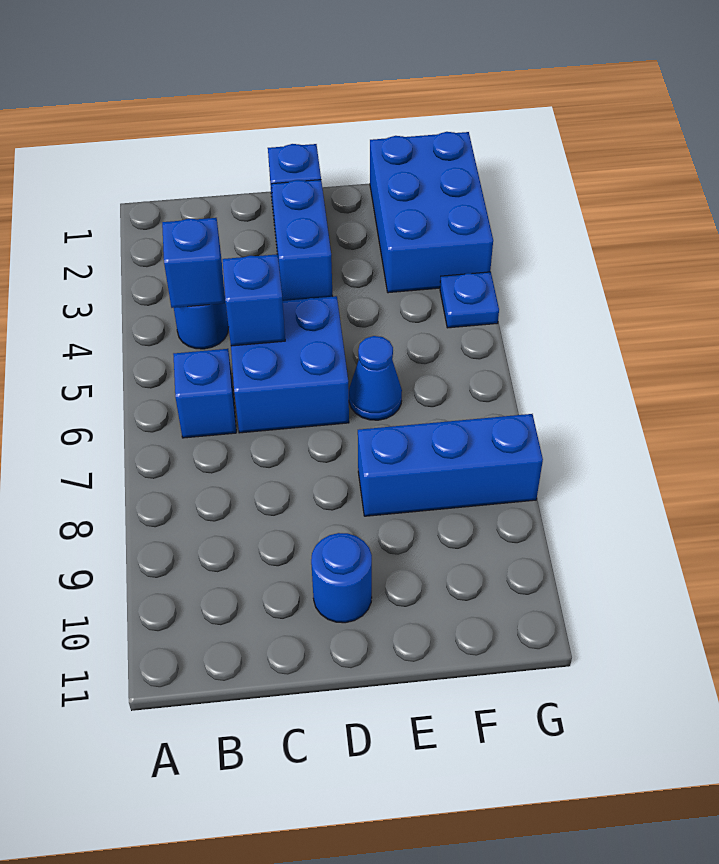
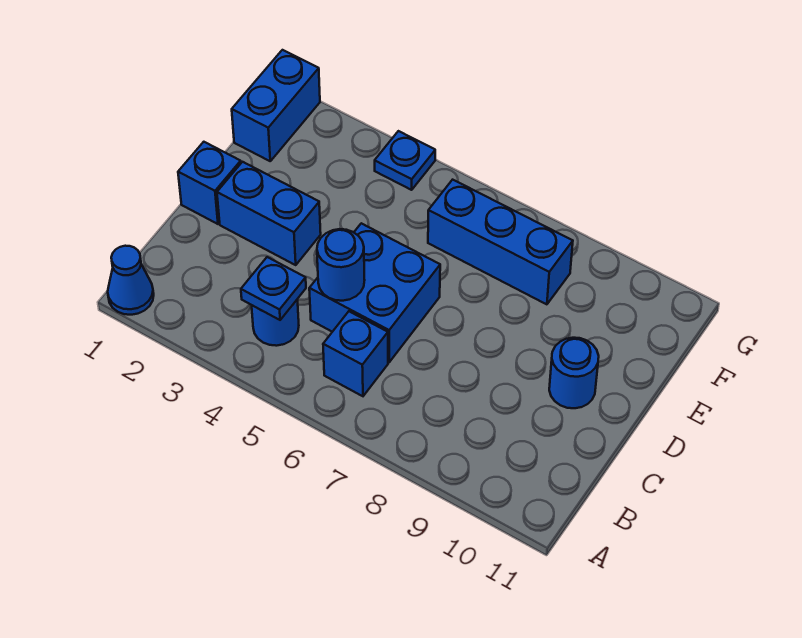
blue 1x1 brick [162,218,225,308] -> blue 1x1 plate [241,257,306,320]
blue 1x1 brick [222,254,285,346] -> blue 1x1 round brick [317,229,365,301]
blue 1x1 cone [349,336,402,420] -> blue 1x1 cone moved to [108,246,154,315]
blue 1x3 brick [358,414,543,516] -> blue 1x3 brick turned to [428,180,573,304]
blue 2x3 brick [370,132,493,293] -> blue 1x2 brick [232,50,320,161]

